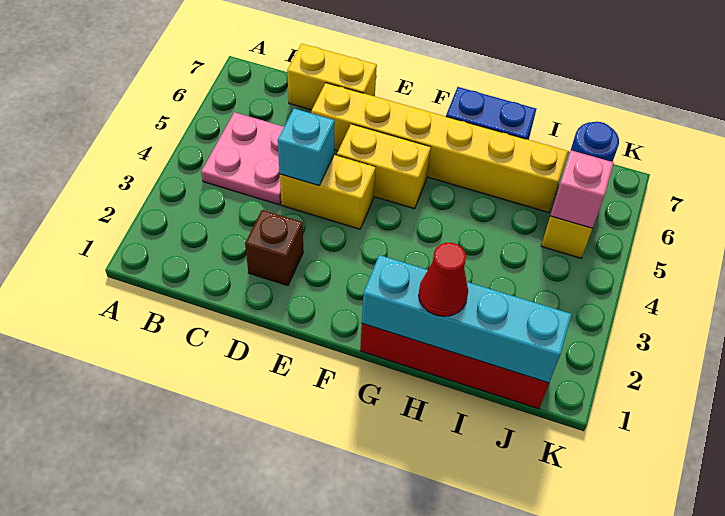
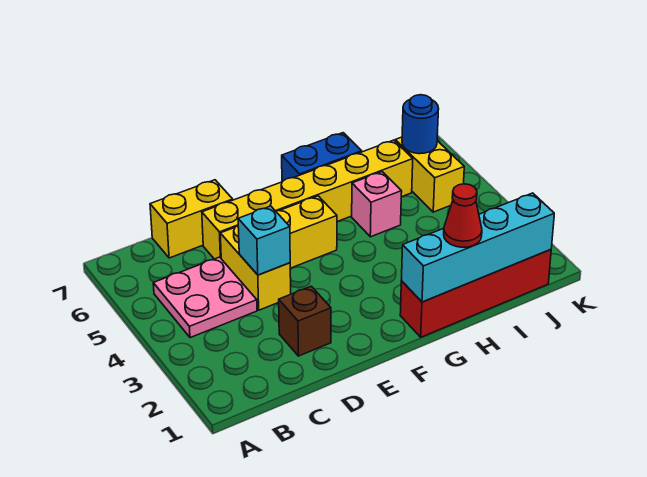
yellow 1x2 brick [280,155,376,229] -> yellow 1x2 brick turned to [220,226,291,310]
pink 1x1 brick [550,150,614,228] -> pink 1x1 brick moved to [352,172,402,237]

